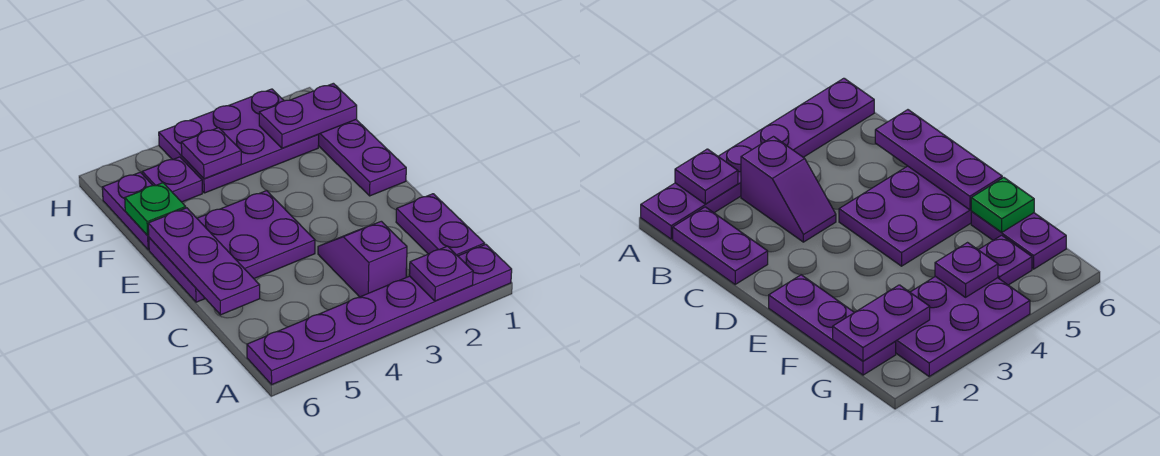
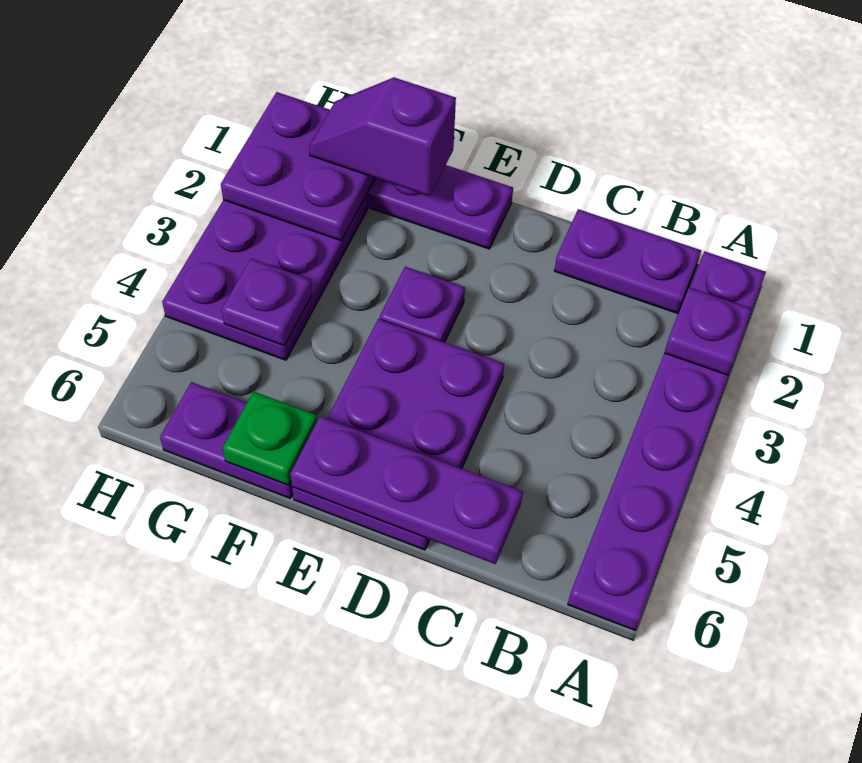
purple 1x2 slope [318,221,407,297] -> purple 1x2 slope moved to [309,78,456,196]
purple 1x2 plate [259,83,357,148] -> purple 2x2 plate [221,92,375,241]
purple 1x1 plate [142,157,202,202] -> purple 1x1 plate moved to [380,267,465,342]

